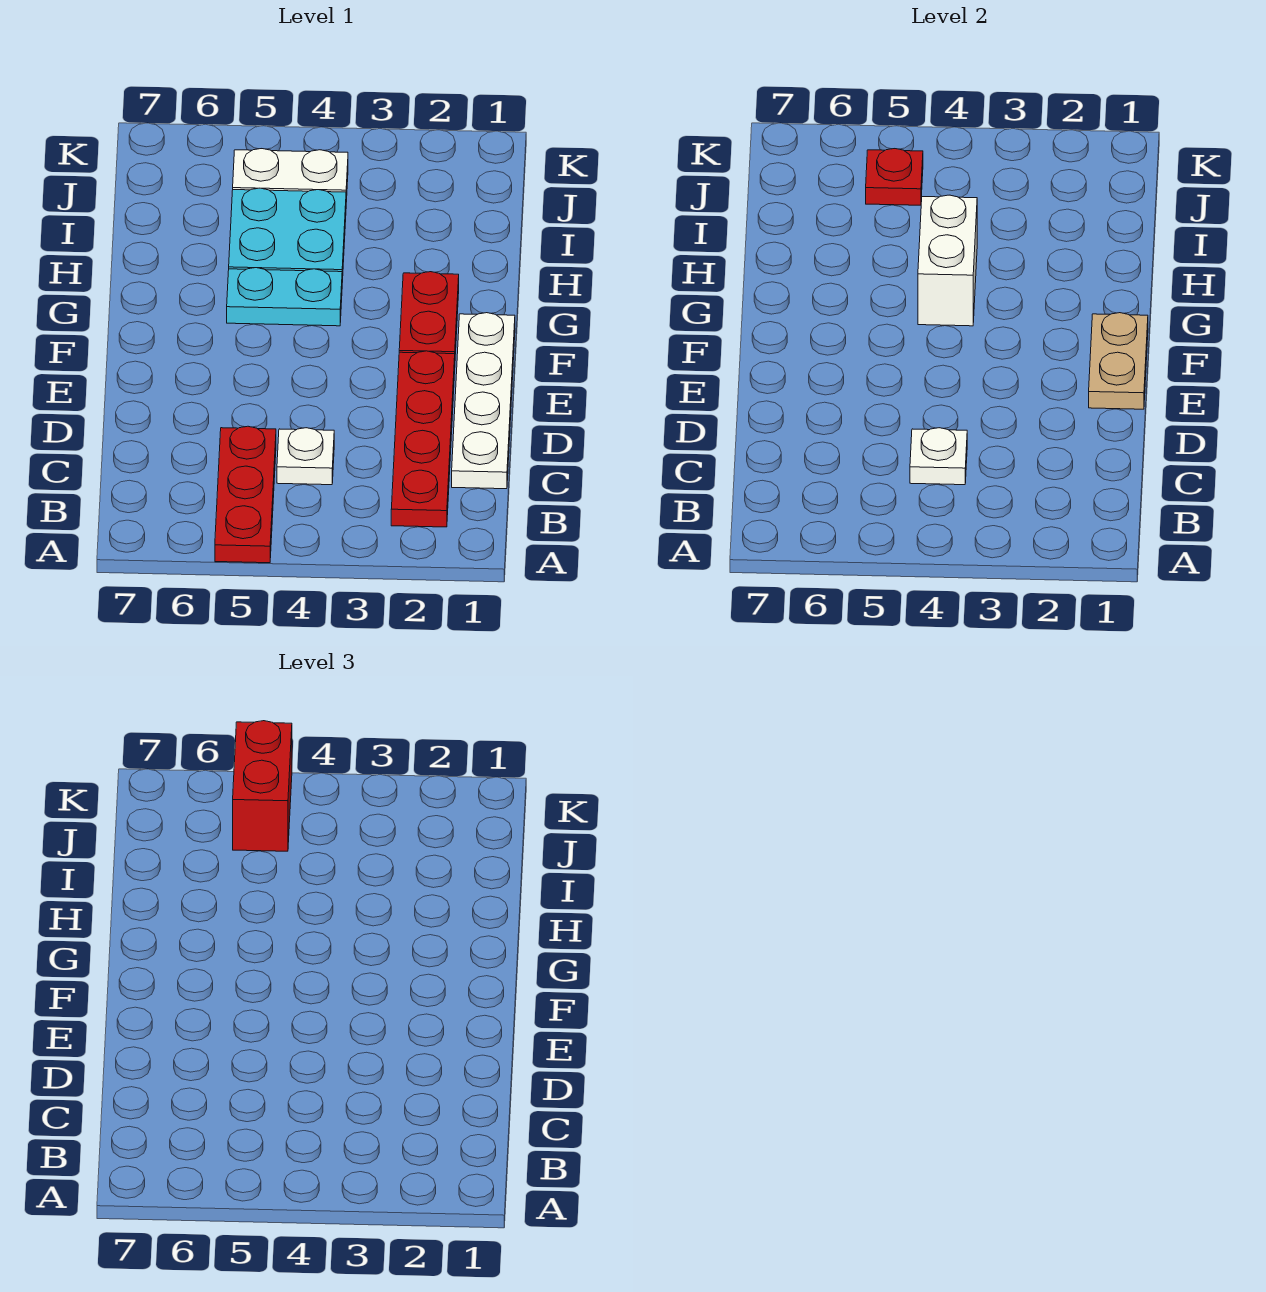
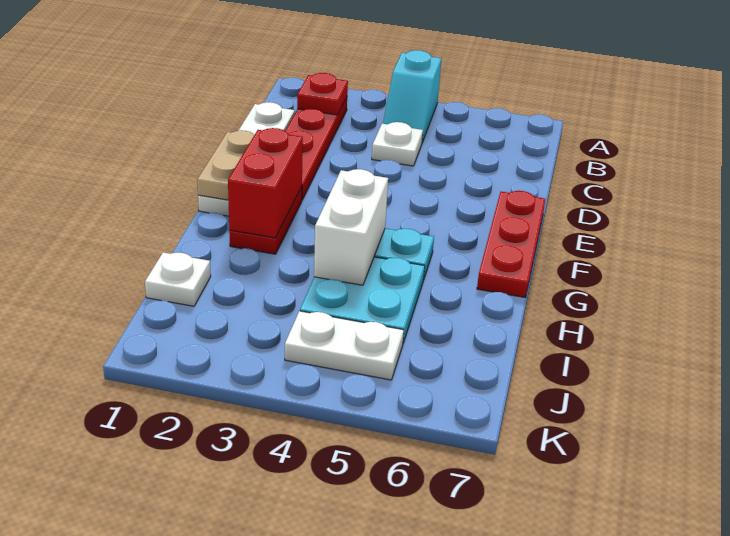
none -> cyan 1x2 slope [383,50,441,142]
red 1x3 plate [215,426,276,563] -> red 1x3 plate moved to [477,191,545,298]
white 1x1 plate [910,428,967,485] -> white 1x1 plate moved to [145,253,211,306]
red 1x1 plate [866,149,923,205] -> red 1x1 plate moved to [297,73,348,115]
red 1x2 brick [233,721,292,851] -> red 1x2 brick moved to [228,128,303,238]

